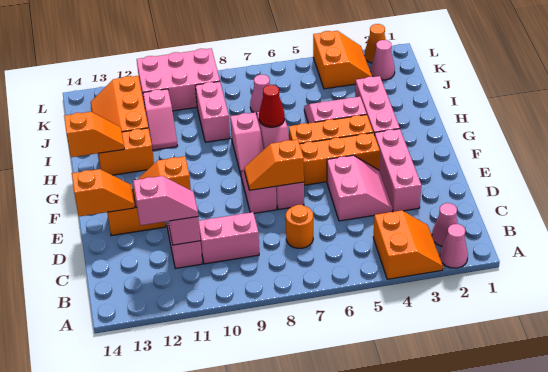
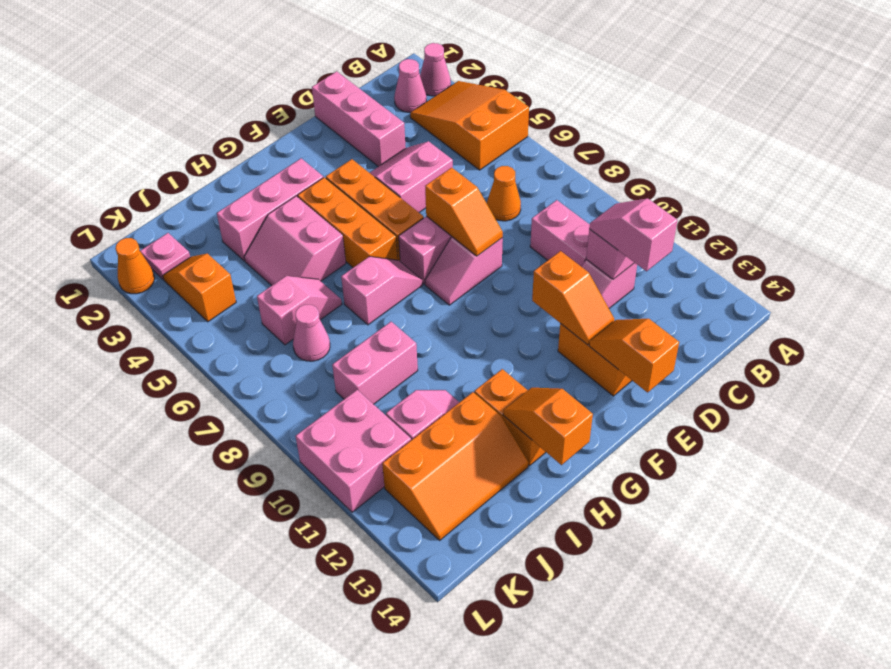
orange 2x2 slope [373,210,443,279] -> orange 2x3 slope [410,81,529,170]
orange 1x1 round brick [286,205,313,248] -> orange 1x1 cone [487,166,521,221]
pink 1x3 brick [375,129,421,212] -> pink 1x3 brick turned to [312,71,406,167]
pink 1x2 slope [230,112,263,174] -> pink 1x2 slope moved to [257,276,342,345]
red 1x1 cone [259,85,285,127] -> none
pink 1x1 cone [371,40,395,80] -> pink 1x1 plate [140,233,190,279]
orange 2x2 slope [313,31,372,89] -> orange 1x2 slope [163,254,236,322]
pink 2x3 brick [137,49,220,111] -> pink 2x2 brick [296,390,411,512]

